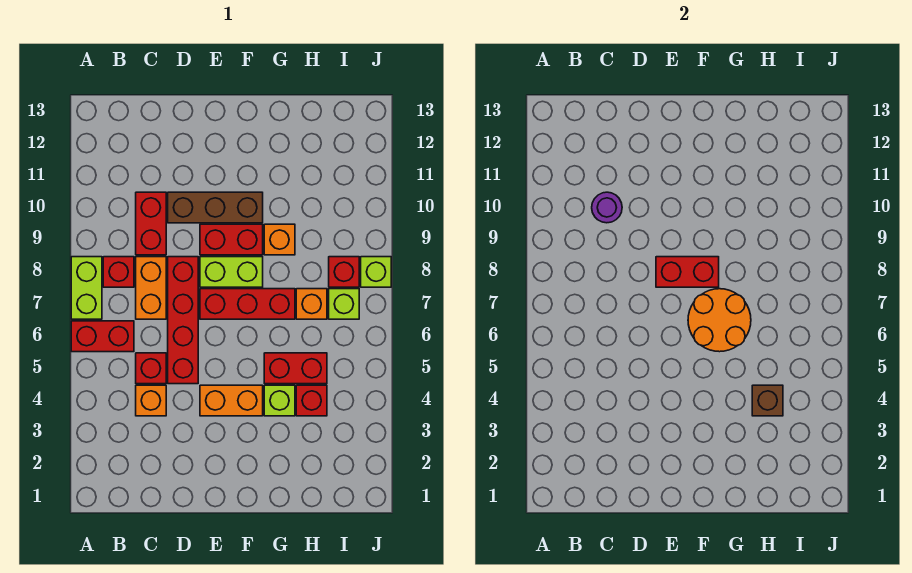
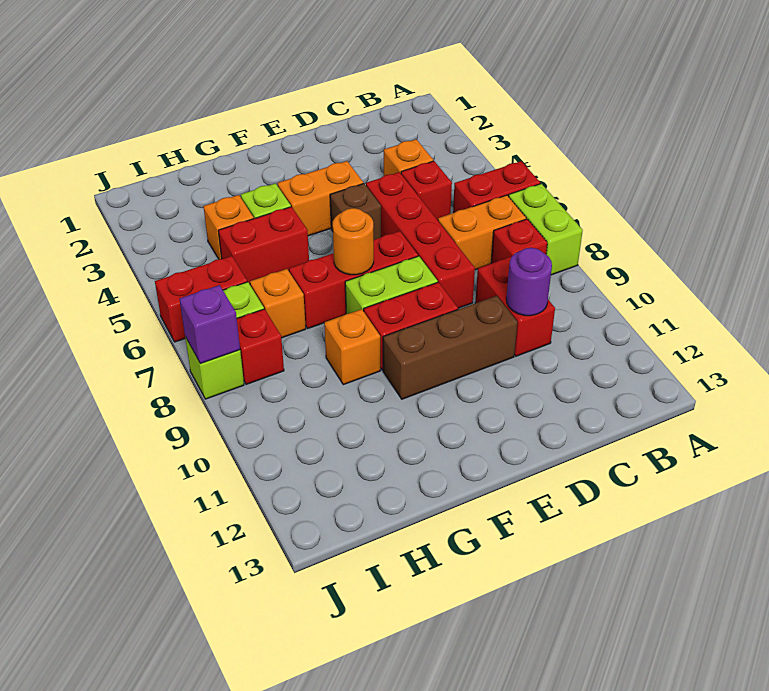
orange 1x2 brick [136,257,166,319] -> orange 1x2 brick turned to [438,195,526,270]
red 1x2 brick [656,257,719,287] -> red 1x2 brick moved to [155,256,247,342]
orange 2x2 round brick [688,289,751,352] -> orange 1x1 round brick [333,208,374,275]
red 1x1 brick [296,385,327,416] -> orange 1x1 brick [203,195,254,259]
brown 1x1 brick [752,385,783,416] -> brown 1x1 brick moved to [330,183,381,240]
none -> purple 1x1 brick [179,285,240,363]

